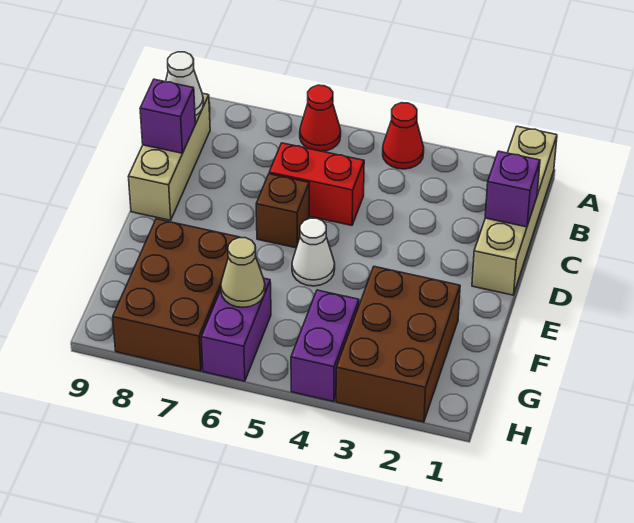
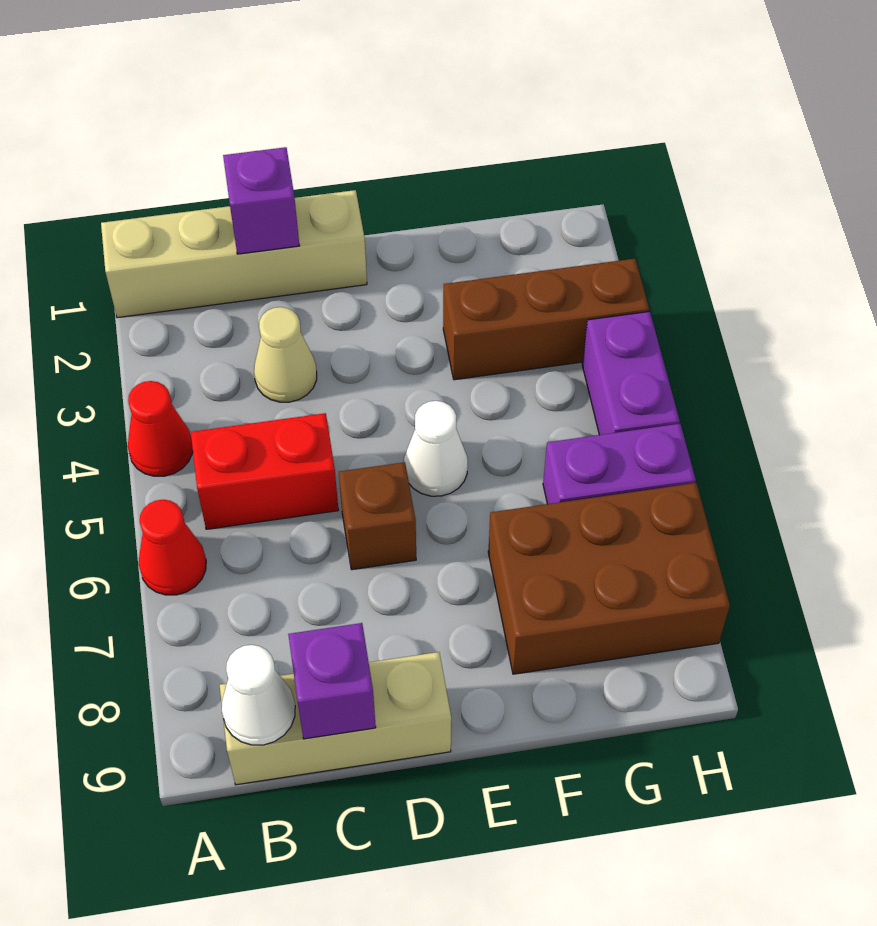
red 1x2 brick [269,143,364,225] -> red 1x2 brick turned to [191,413,338,529]
brown 2x3 brick [336,267,460,422] -> brown 1x3 brick [443,259,649,380]
purple 1x2 brick [291,290,359,402] -> purple 1x2 brick turned to [582,312,680,435]
tan 1x1 cone [221,238,265,307] -> tan 1x1 cone moved to [254,307,317,402]

